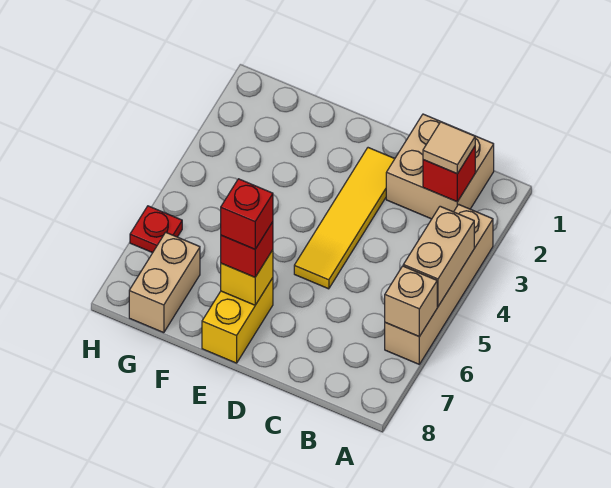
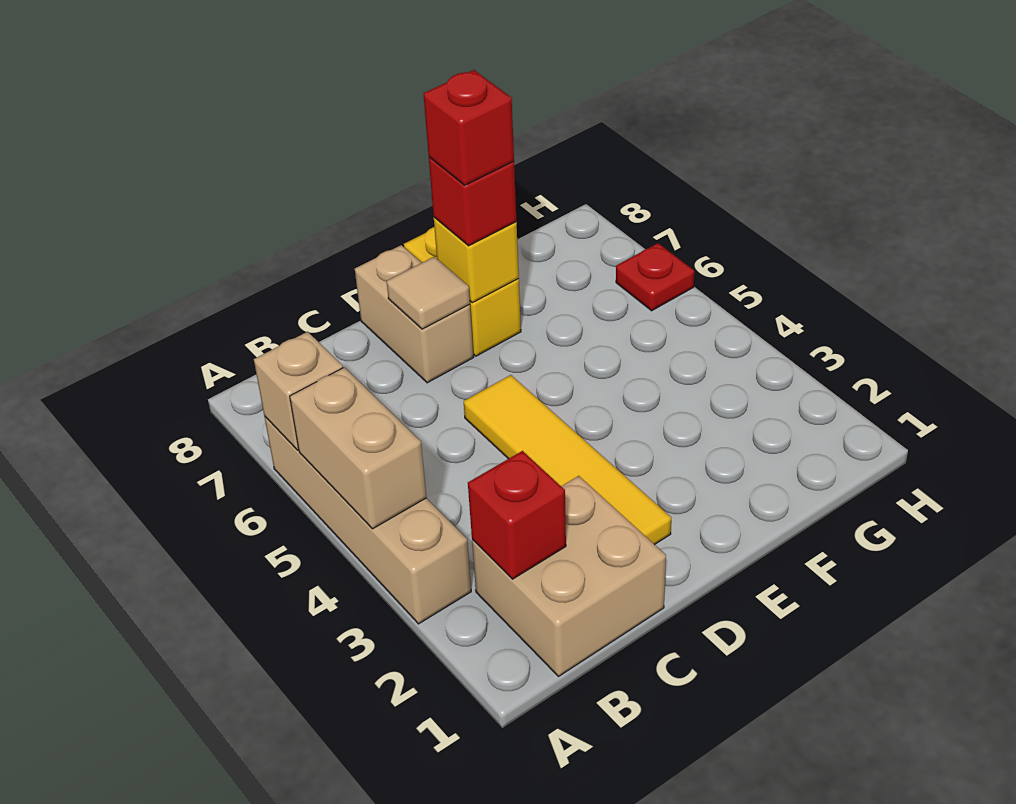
tan 1x1 tile [423,122,475,174] -> tan 1x1 tile moved to [387,257,470,329]
tan 1x2 brick [129,232,200,333] -> tan 1x2 brick moved to [355,245,474,383]

